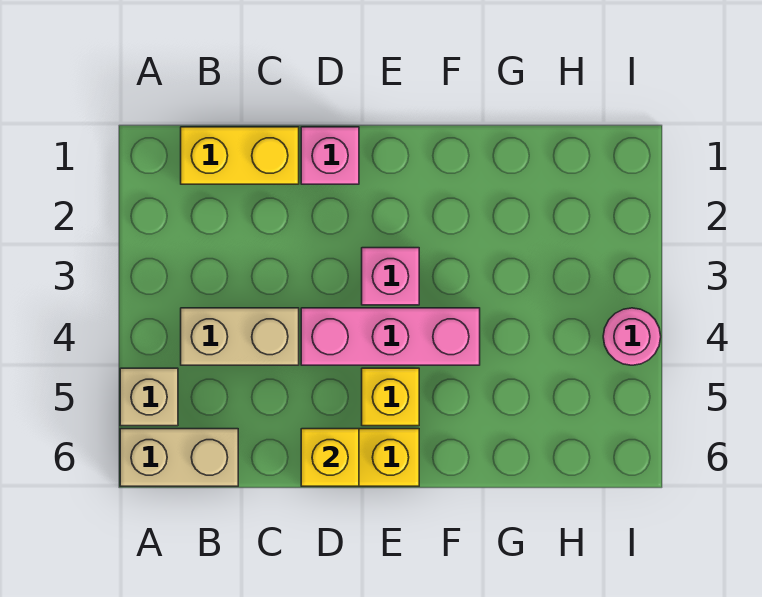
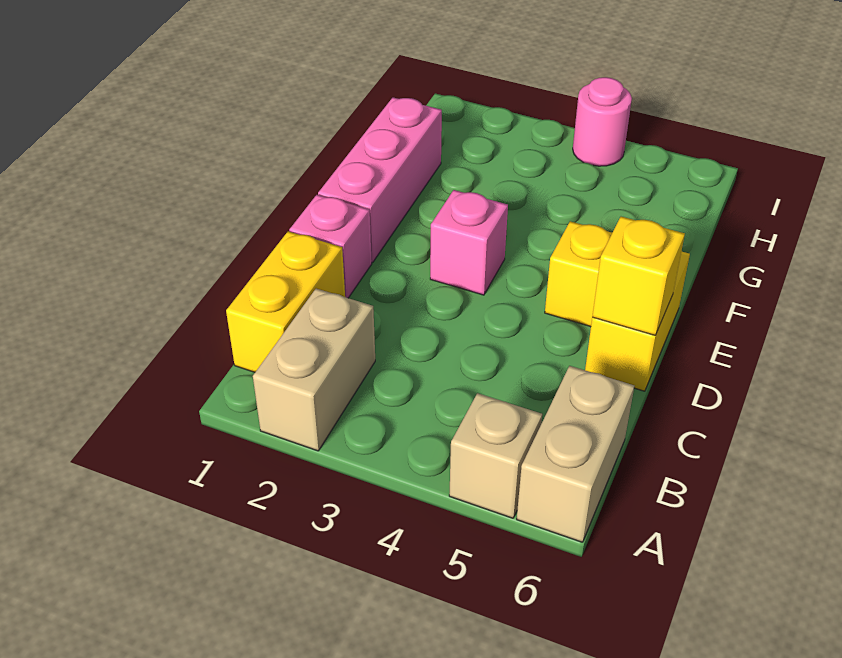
tan 1x2 brick [181,308,299,365] -> tan 1x2 brick moved to [253,289,375,451]
pink 1x3 brick [301,308,480,365] -> pink 1x3 brick moved to [318,97,442,262]

